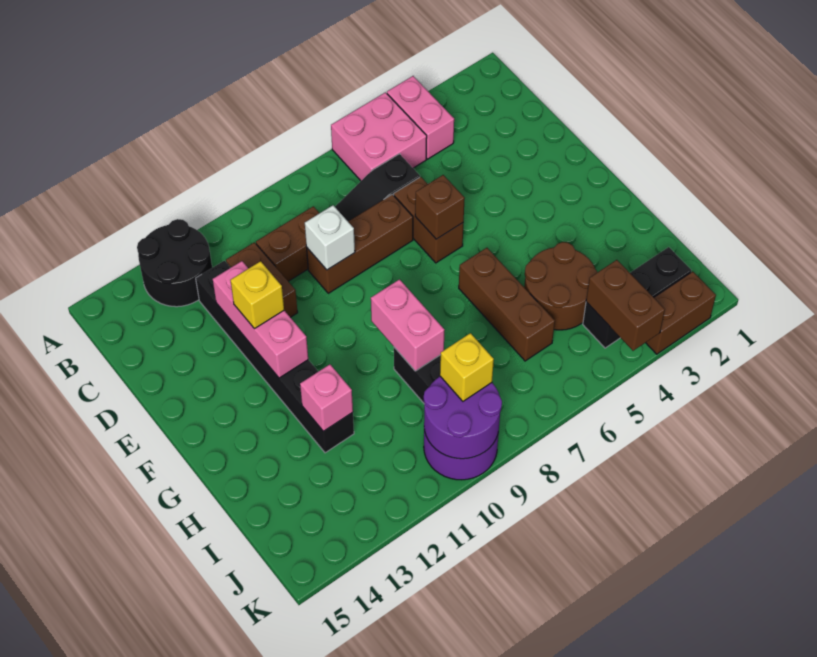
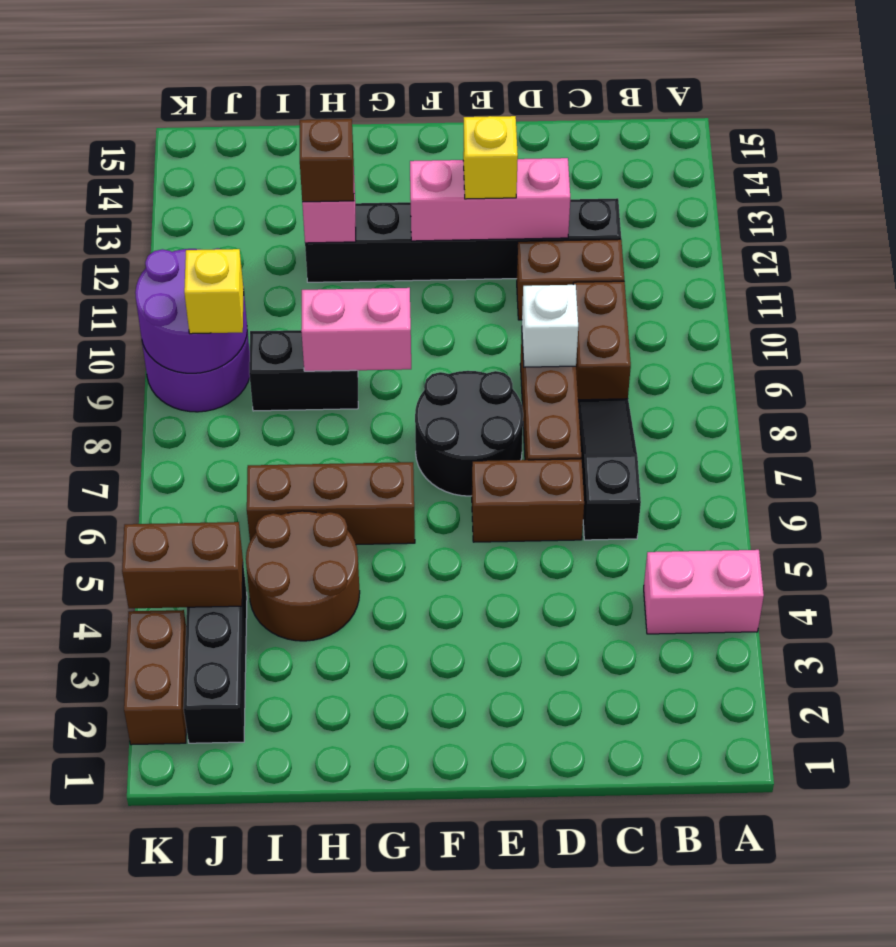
pink 2x2 brick [331,92,427,181] -> none
black 2x2 round brick [137,219,212,307] -> black 2x2 round brick moved to [415,371,523,496]
brown 1x1 brick [415,175,465,239] -> brown 1x1 brick moved to [300,119,354,202]

